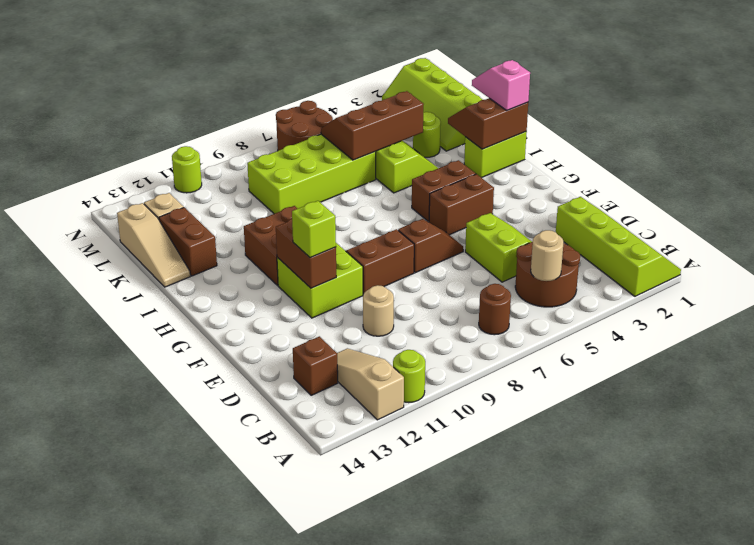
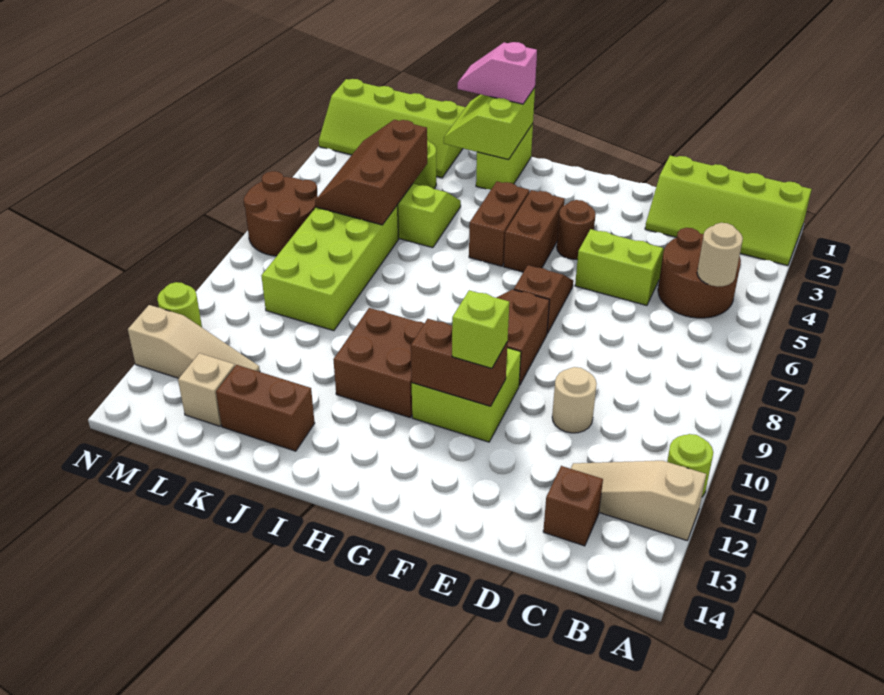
lime 2x4 slope [556,197,681,296] -> lime 2x4 slope turned to [645,156,812,266]
brown 1x1 round brick [479,284,511,335] -> brown 1x1 round brick moved to [557,200,595,259]
brown 2x2 slope [448,98,528,149] -> lime 2x2 slope [444,88,535,160]
tan 1x3 slope [117,203,190,287] -> tan 1x3 slope moved to [128,305,260,378]

